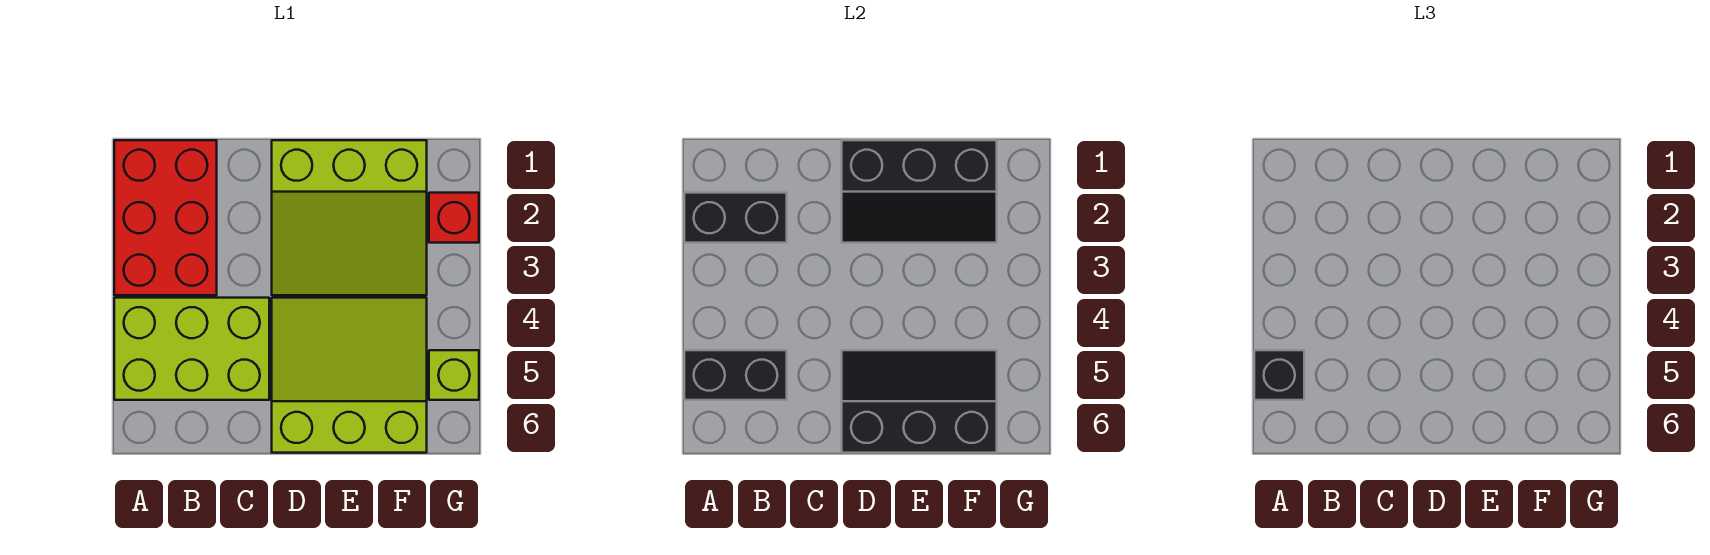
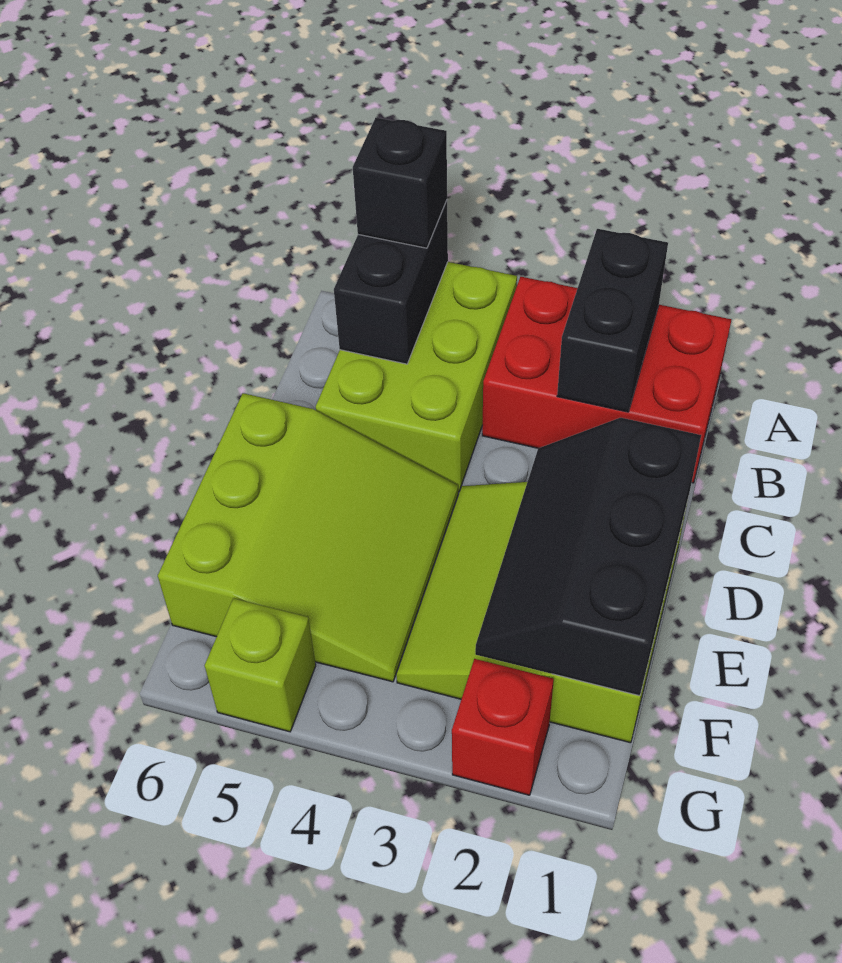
black 2x3 slope [842,350,997,453] -> none

